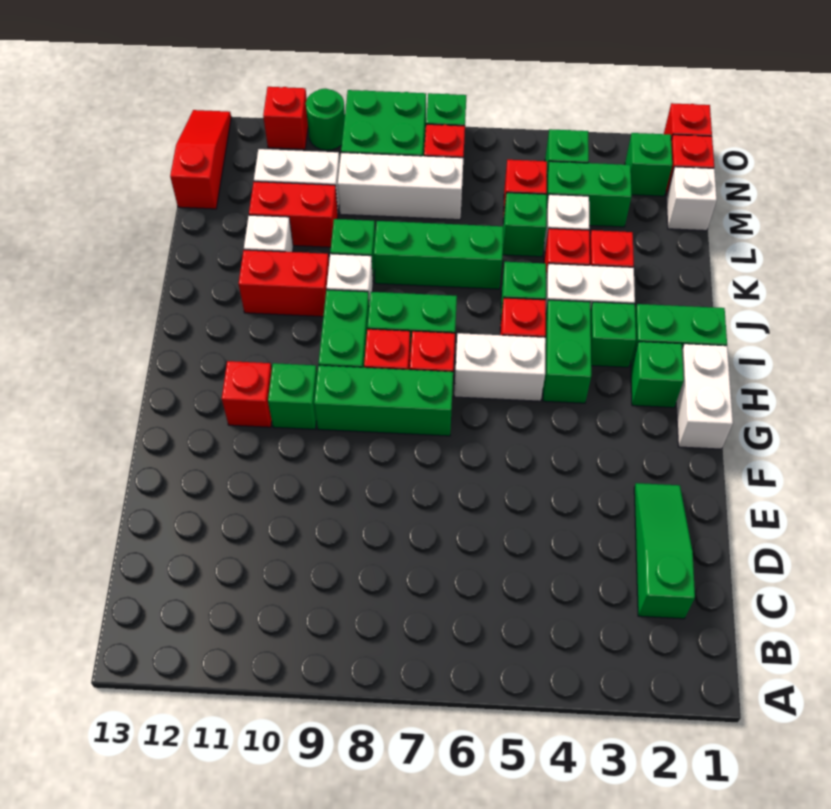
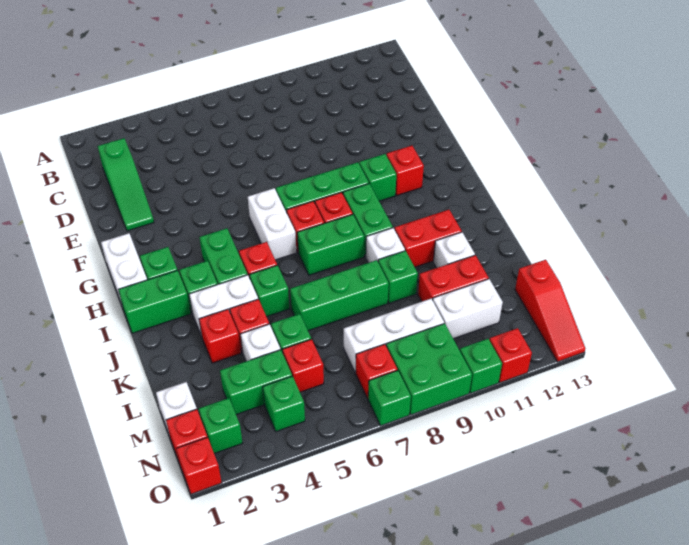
white 1x2 brick [454,333,546,401] -> white 1x2 brick turned to [248,188,297,260]
green 1x1 round brick [306,89,345,150] -> green 1x1 brick [460,339,502,393]

